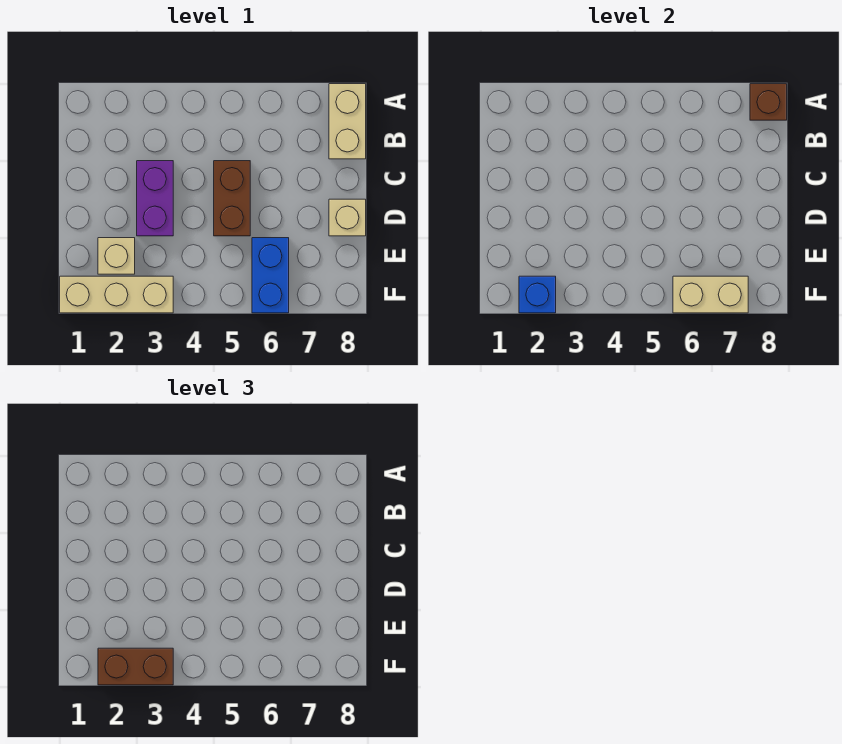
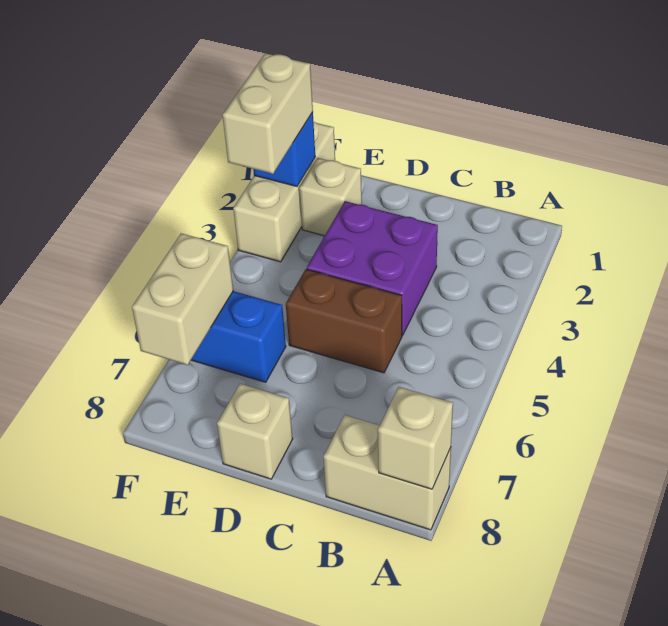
brown 1x1 brick [750,84,787,120] -> tan 1x1 brick [378,387,453,489]
purple 1x2 brick [137,161,173,236] -> purple 2x2 brick [307,201,438,335]
brown 1x2 brick [98,648,173,685] -> tan 1x2 brick [223,53,313,174]

